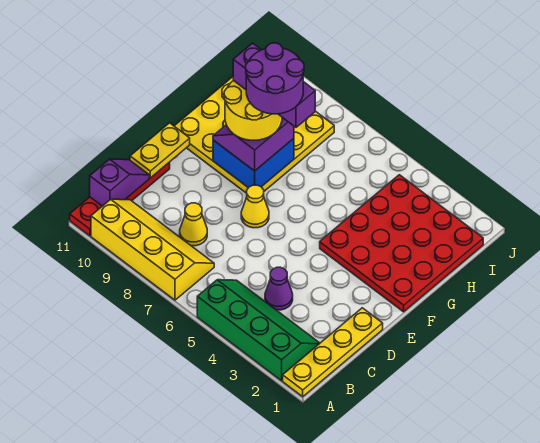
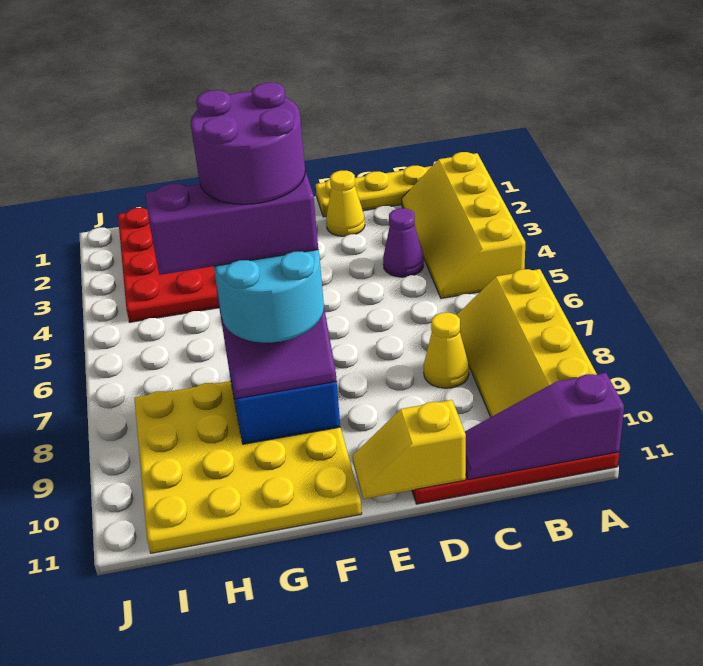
green 2x4 slope [197,280,320,381] -> yellow 2x4 slope [402,152,525,298]
purple 1x2 slope [90,159,149,206] -> purple 1x3 slope [465,373,624,480]
yellow 1x2 plate [130,123,190,178] -> yellow 1x2 slope [353,400,466,499]
yellow 1x1 cone [241,185,269,228] -> yellow 1x1 cone moved to [326,171,365,236]
yellow 2x2 round brick [224,80,282,140] -> cyan 2x2 round brick [214,250,324,343]
purple 1x3 brick [233,43,315,127] -> purple 1x3 brick turned to [146,171,318,275]

